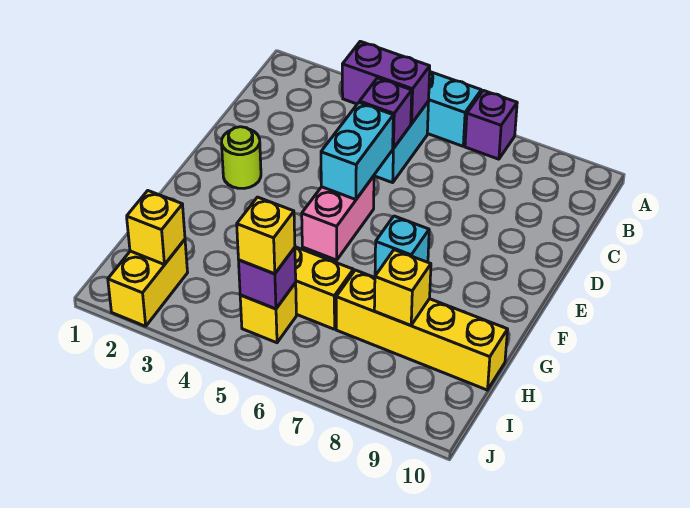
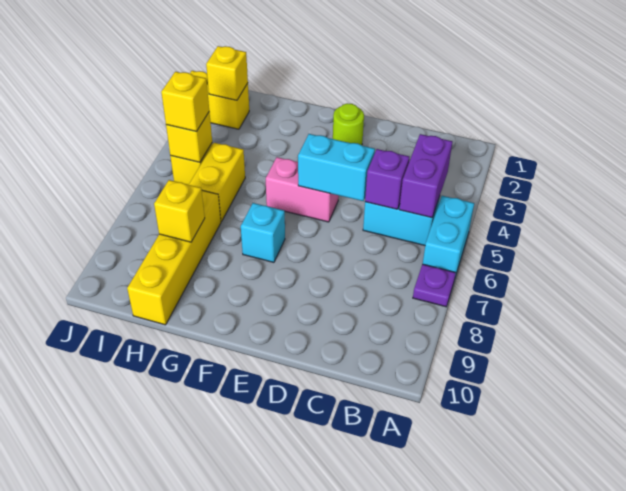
purple 1x1 brick [465,90,517,159] -> purple 1x1 plate [413,264,456,307]
purple 1x1 brick [239,248,296,309] -> yellow 1x1 brick [166,112,212,162]

